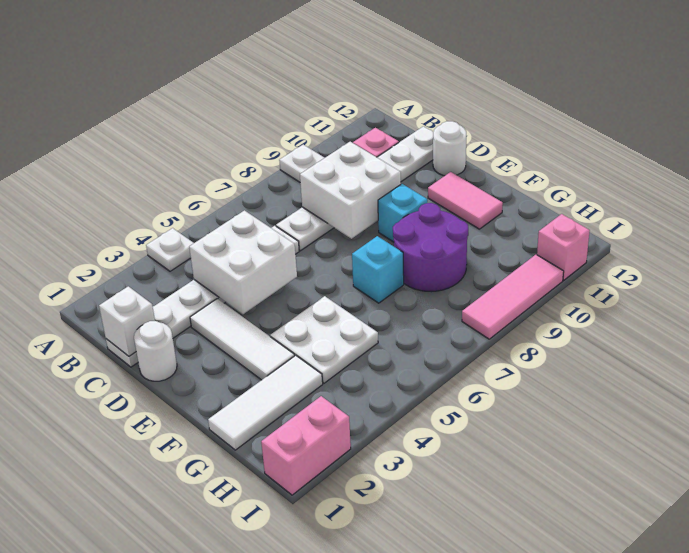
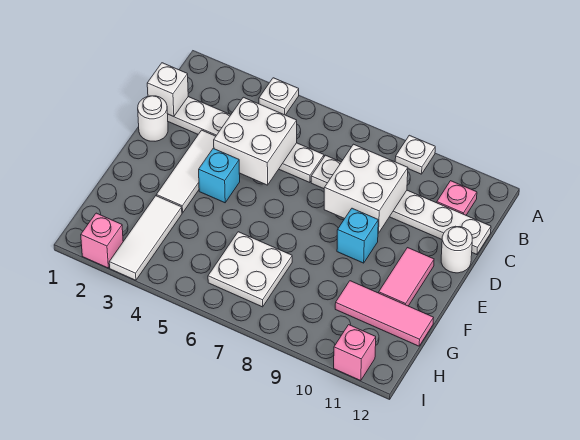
white 2x2 plate [270,296,378,383] -> white 2x2 plate moved to [208,232,292,307]
cyan 1x1 brick [352,236,404,303] -> cyan 1x1 brick moved to [199,148,240,203]
purple 2x2 round brick [393,203,468,292] -> none
white 1x3 tile [208,355,323,450] -> white 1x3 tile turned to [109,196,182,280]
pink 1x2 brick [261,396,351,495] -> pink 1x1 brick [81,213,123,268]
pink 1x3 tile [462,255,564,339] -> pink 1x3 tile moved to [335,281,433,346]

